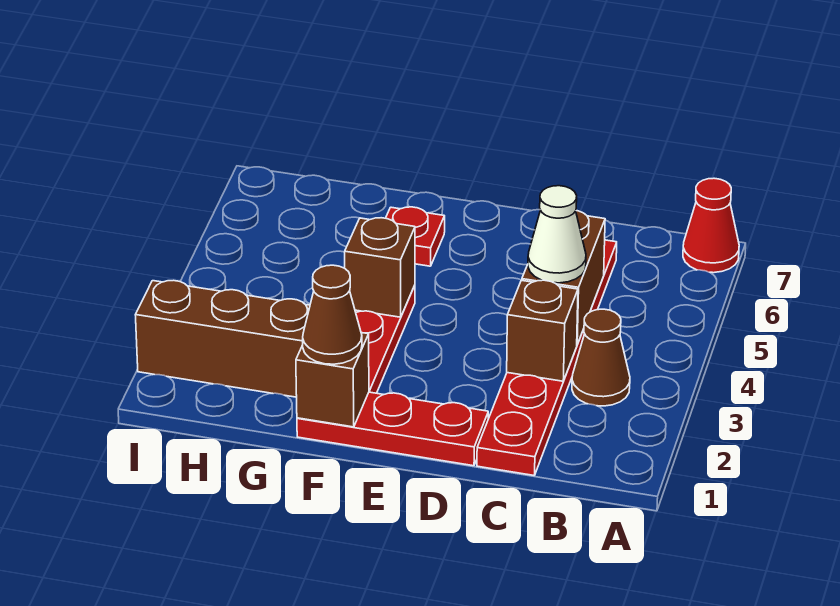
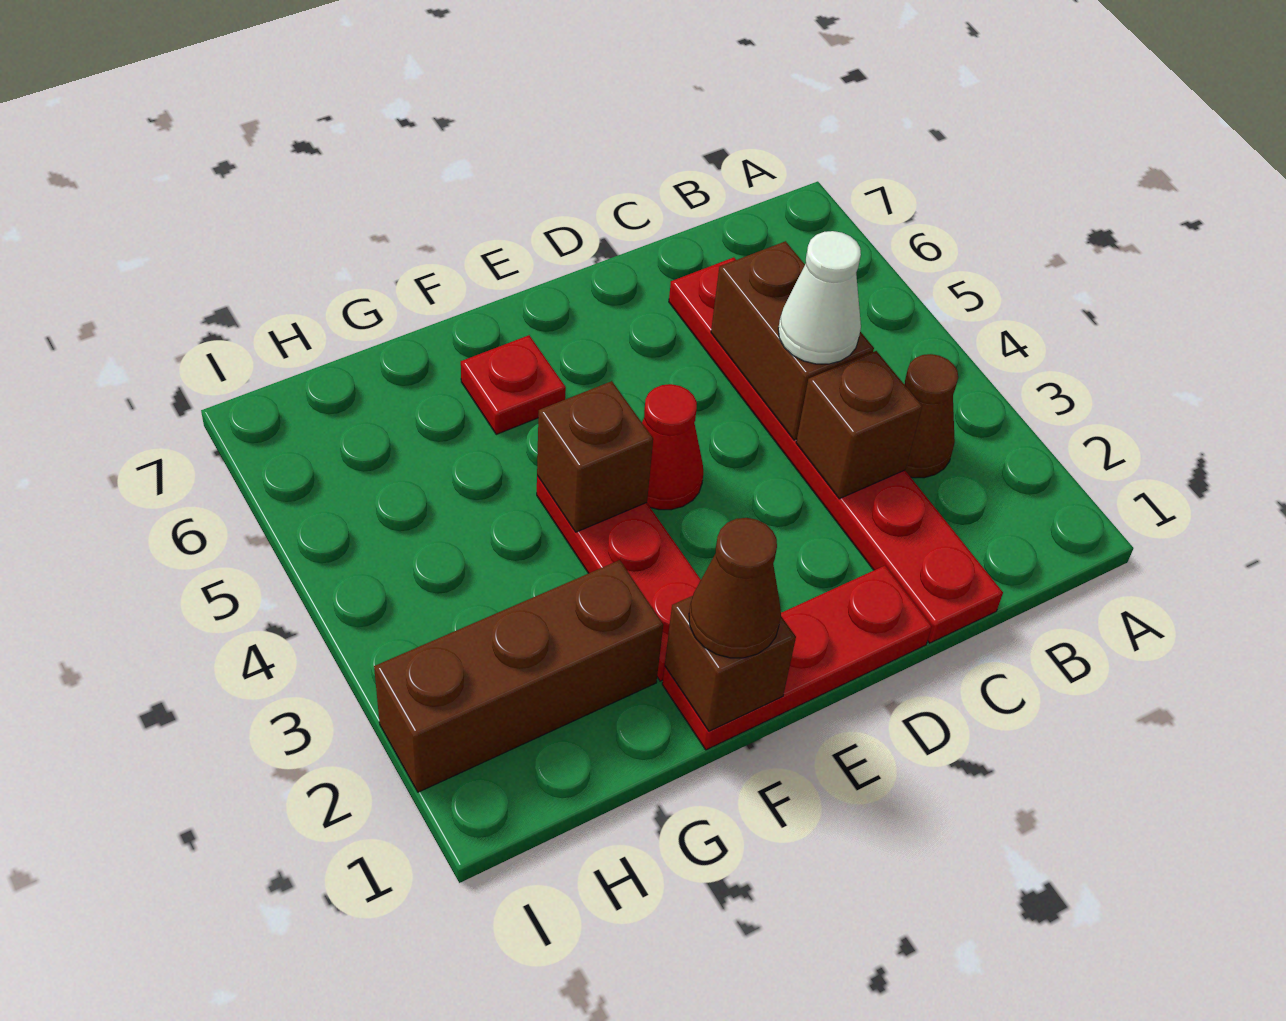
red 1x1 cone [683,178,739,273] -> red 1x1 cone moved to [642,384,703,510]

